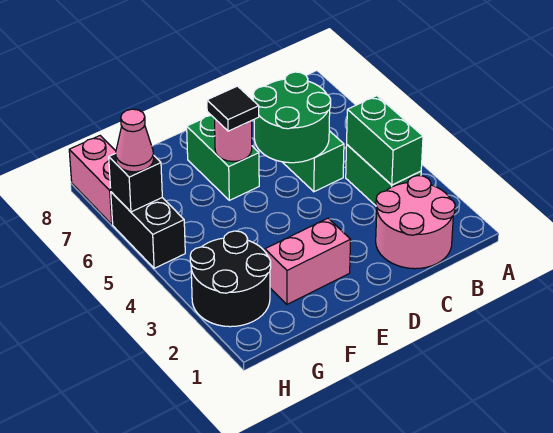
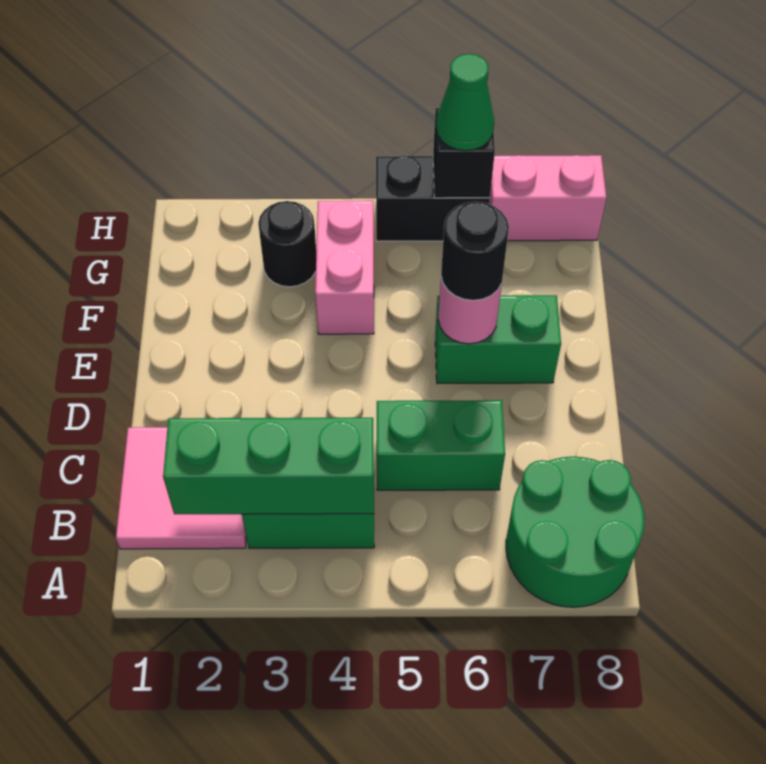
pink 2x2 round brick [376,176,455,269] -> pink 2x2 tile [116,427,246,549]
green 1x2 brick [347,96,423,185] -> green 1x3 brick [163,418,374,514]
green 2x2 round brick [253,72,331,163] -> green 2x2 round brick moved to [506,457,644,607]
pink 1x2 brick [265,218,351,304] -> pink 1x2 brick moved to [315,201,374,334]
black 1x1 tile [207,86,259,131] -> black 1x1 round brick [441,202,509,300]
black 2x2 round brick [190,231,271,327] -> black 1x1 round brick [258,201,316,287]
pink 1x1 cone [116,109,154,172] -> green 1x1 cone [436,54,494,151]

